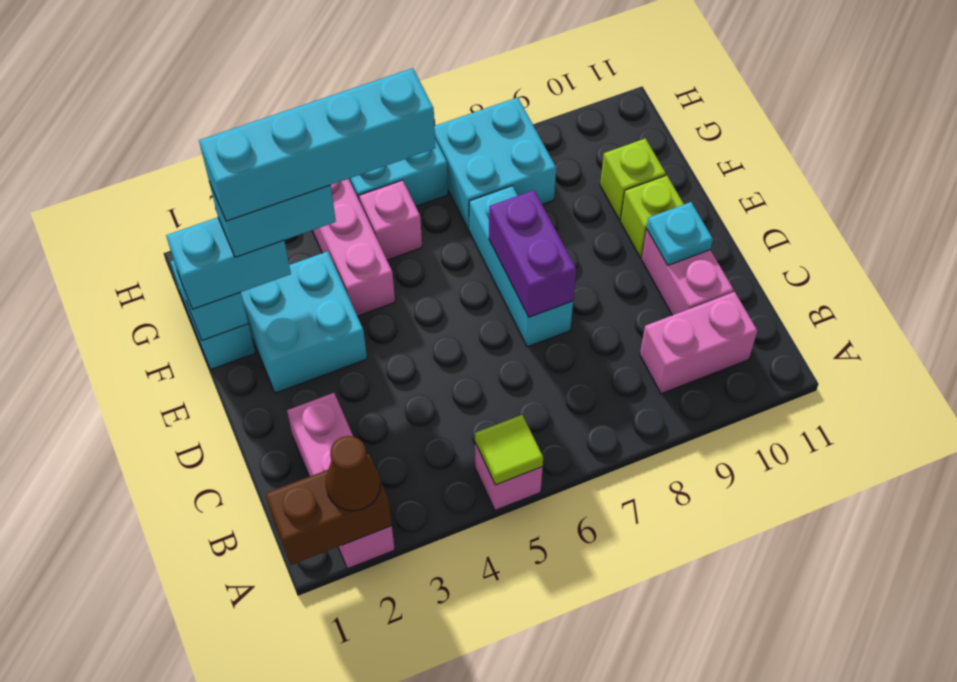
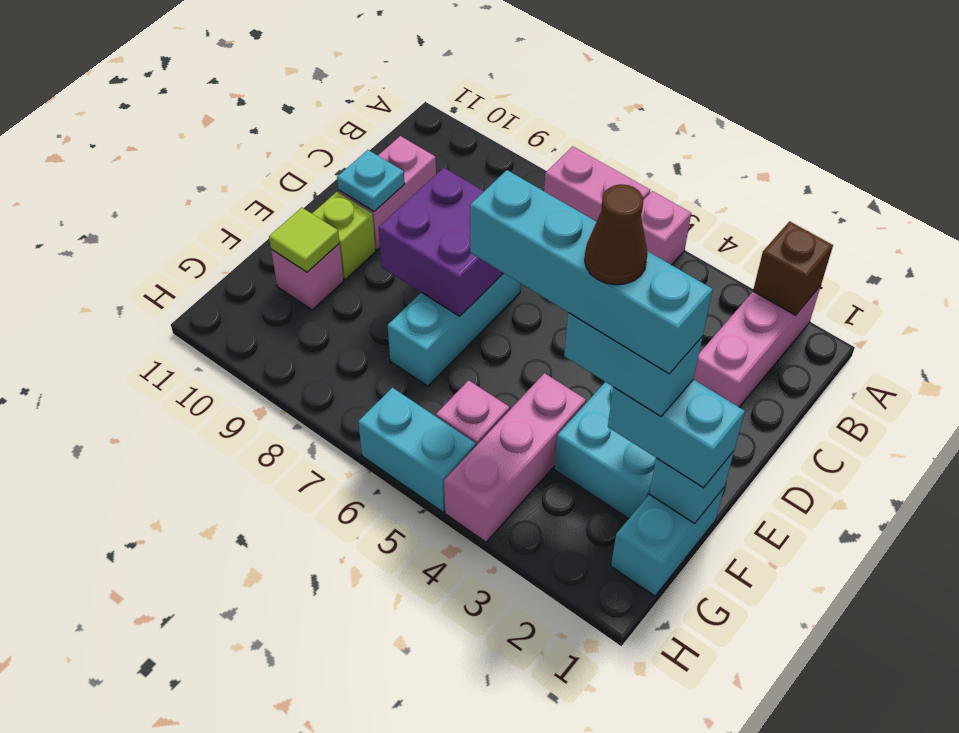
brown 1x2 brick [265,454,392,565] -> brown 1x1 brick [753,221,833,315]
brown 1x1 cone [326,436,381,511] -> brown 1x1 cone moved to [585,184,648,285]
lime 1x1 tile [475,415,543,485] -> lime 1x1 tile moved to [269,208,339,272]
pink 1x2 brick [640,292,757,394] -> pink 1x2 brick moved to [544,146,650,222]
purple 1x2 brick [489,190,576,317] -> purple 2x2 brick [379,168,503,316]
lime 1x1 brick [600,138,666,220] -> pink 1x1 brick [271,244,344,310]
cyan 2x2 brick [434,97,556,231] -> none

